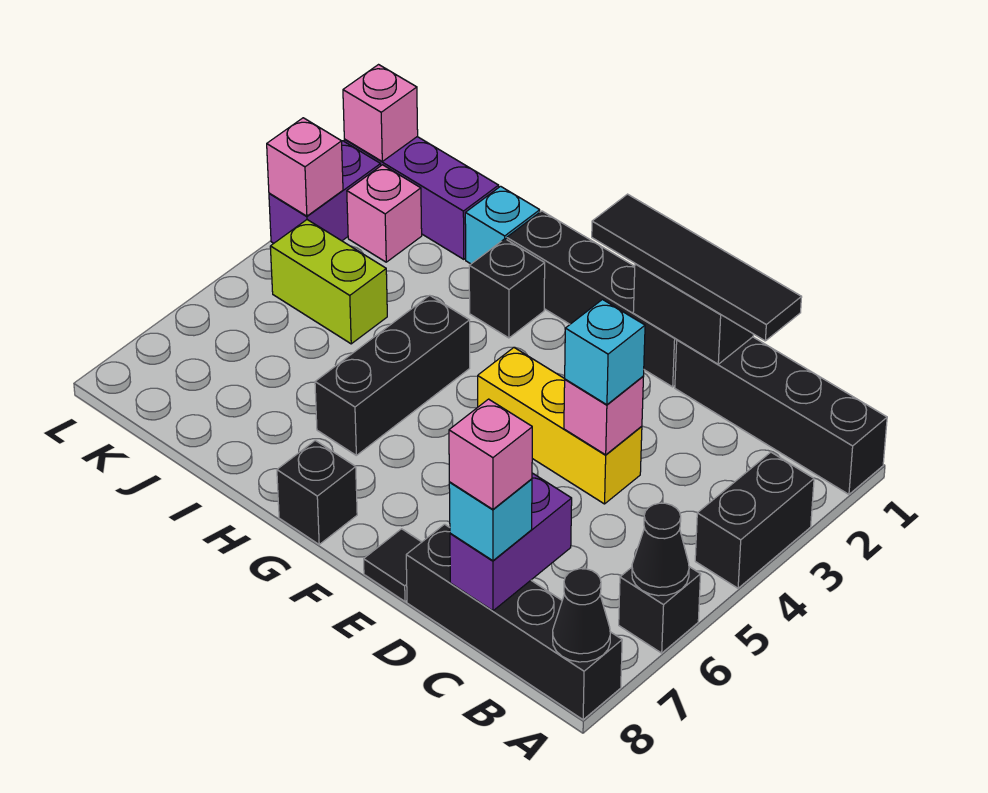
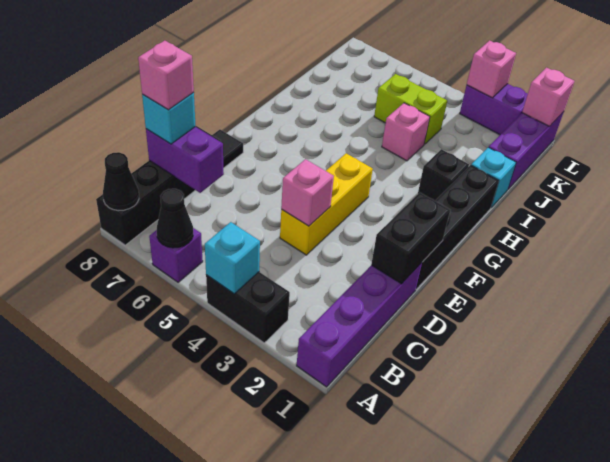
black 1x4 brick [675,337,887,494] -> purple 1x4 brick [297,263,422,387]
black 1x1 brick [619,567,701,653] -> purple 1x1 brick [149,228,203,282]
black 1x4 tile [592,194,802,341] -> none
cyan 1x1 brick [565,300,645,405] -> cyan 1x1 brick moved to [205,222,260,294]
black 1x1 brick [277,440,357,544] -> none
black 1x3 brick [315,295,470,455] -> none
lime 1x2 brick [270,220,387,344] -> lime 1x2 brick turned to [374,74,447,144]
pink 1x1 brick [347,165,422,262] -> pink 1x1 brick moved to [382,103,430,161]

